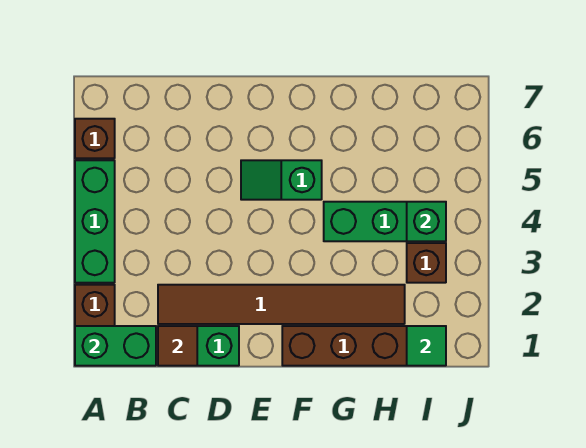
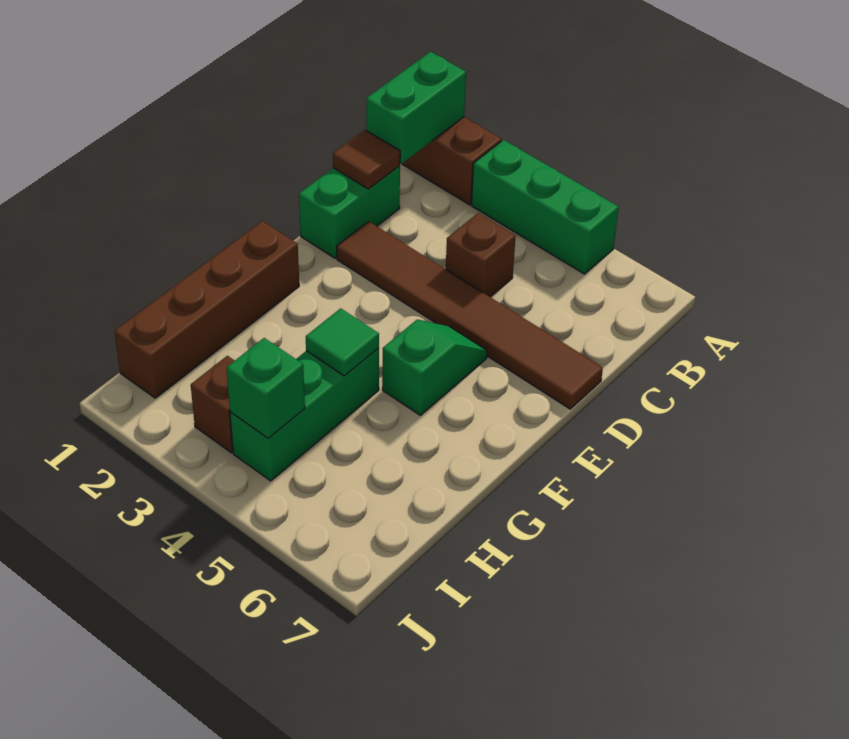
brown 1x1 brick [75,119,115,158] -> brown 1x1 brick moved to [446,213,516,297]
brown 1x6 tile [158,285,405,324] -> brown 1x6 tile turned to [337,221,603,409]
green 1x1 tile [407,326,446,366] -> green 1x1 tile moved to [306,308,379,376]

